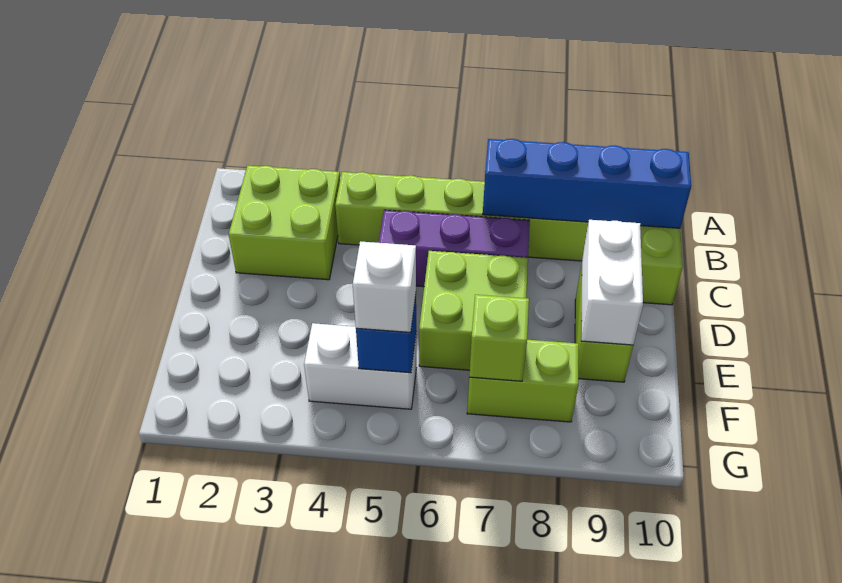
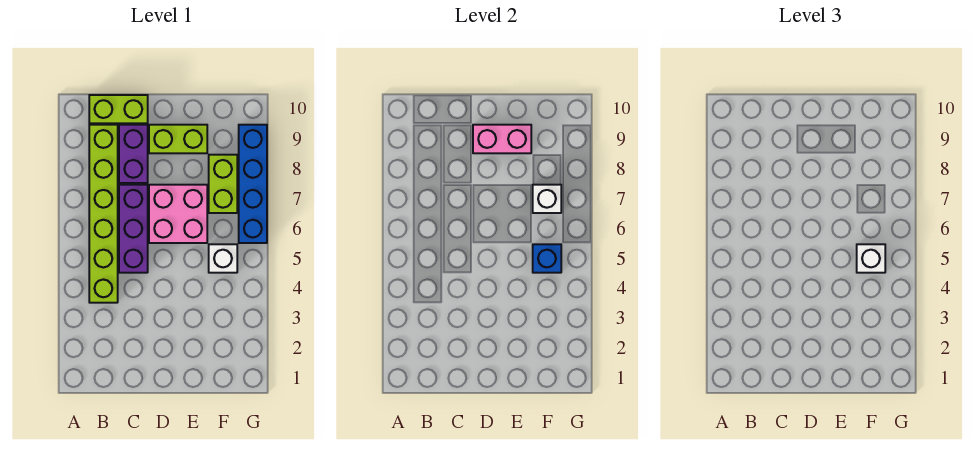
lime 2x2 brick [229,166,340,280] -> none
blue 1x4 brick [483,139,691,228] -> blue 1x4 brick moved to [239,125,267,243]
none -> purple 1x2 brick [119,125,148,183]
lime 2x2 brick [419,251,528,370] -> pink 2x2 brick [149,185,207,243]
white 1x2 brick [581,220,643,345] -> pink 1x2 brick [473,125,531,153]
white 1x2 brick [304,323,416,409] -> white 1x1 brick [209,244,237,273]
lime 1x1 brick [469,295,529,381] -> white 1x1 brick [533,185,561,213]

